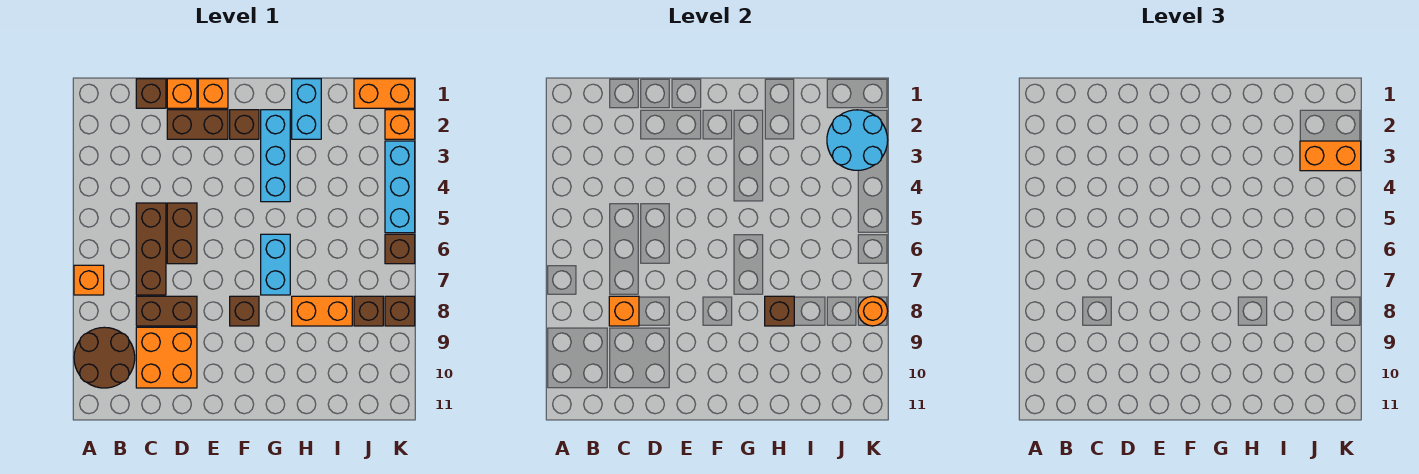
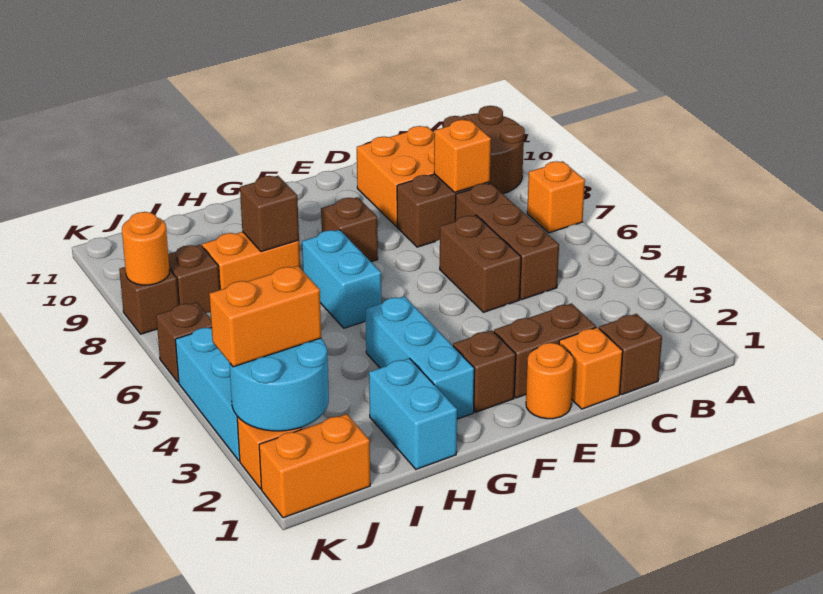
orange 1x1 brick [198,79,228,108] -> orange 1x1 round brick [526,343,574,419]

